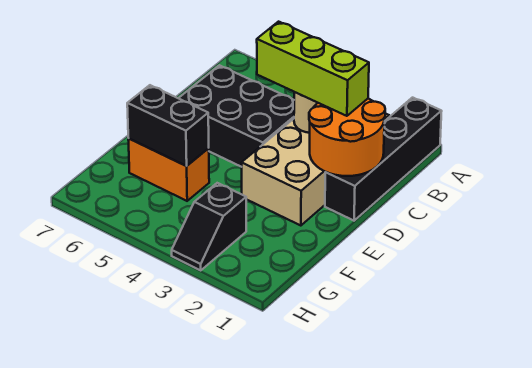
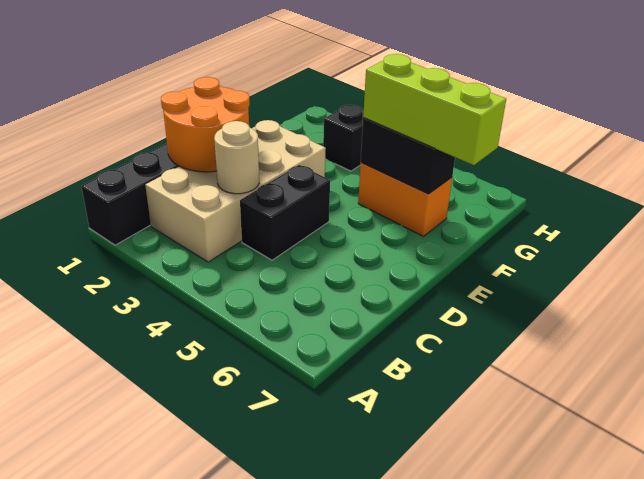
lime 1x3 brick [257,22,369,116] -> lime 1x3 brick moved to [363,54,506,165]
black 2x3 brick [178,65,294,167] -> black 1x2 brick [240,165,330,260]

